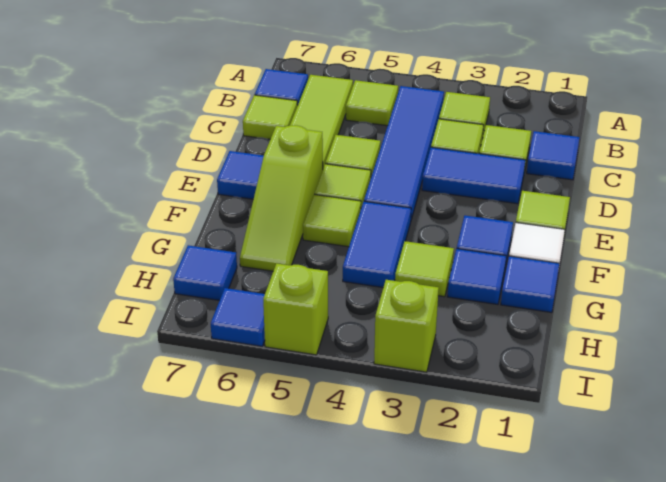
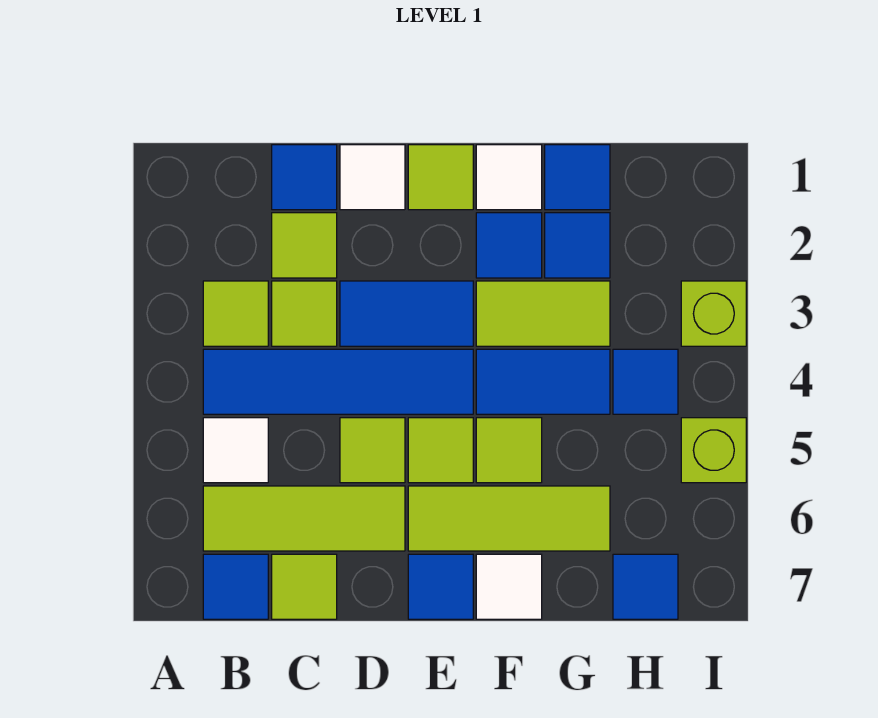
lime 1x1 tile [346,80,398,126] -> white 1x1 tile [203,418,268,483]
none -> white 1x1 tile [340,145,405,210]
blue 1x2 tile [422,147,526,204] -> blue 1x2 tile turned to [340,281,473,346]
lime 1x3 slope [240,125,323,271] -> lime 1x3 tile [408,486,610,551]
none -> white 1x1 tile [476,554,542,619]
lime 1x1 tile [395,241,454,297] -> lime 1x2 tile [476,281,610,346]
blue 1x1 tile [211,288,265,346] -> blue 1x1 tile moved to [613,349,678,414]

